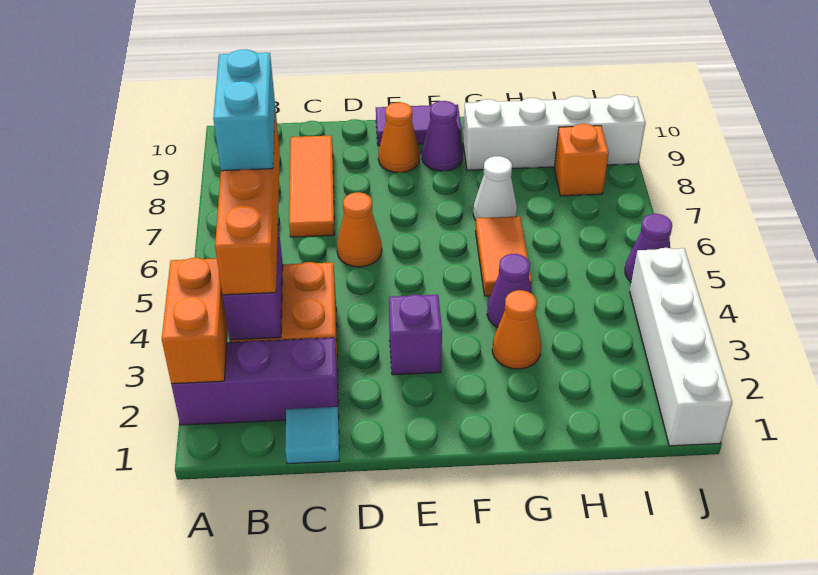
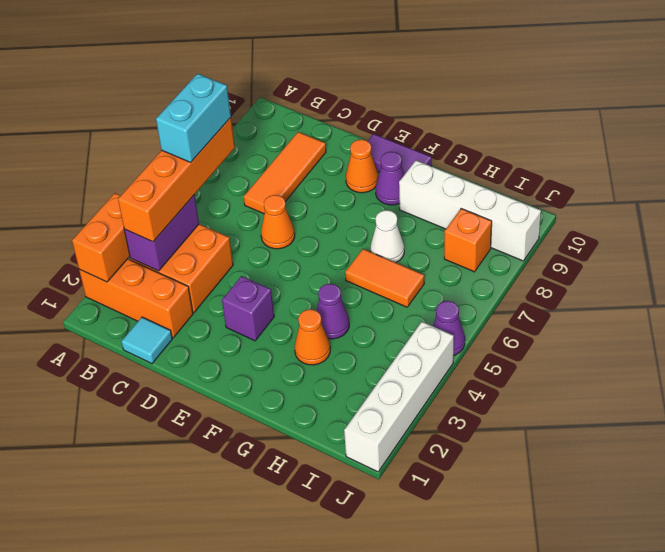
purple 1x3 brick [171,338,339,425] -> orange 1x3 brick [79,259,193,338]
orange 1x2 tile [475,216,532,296] -> orange 1x2 tile turned to [345,249,424,307]

